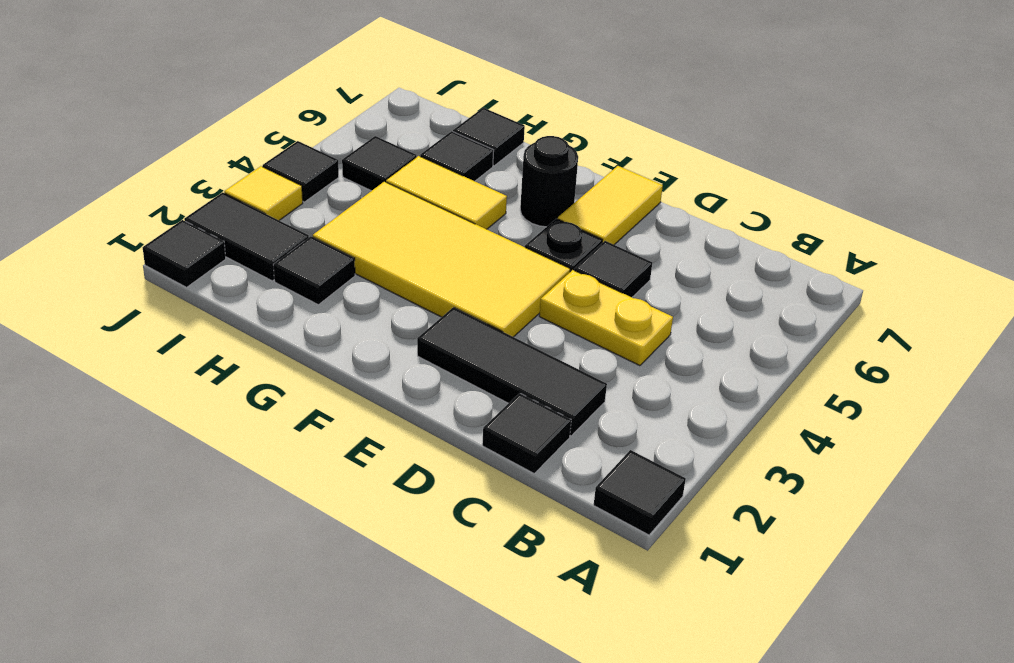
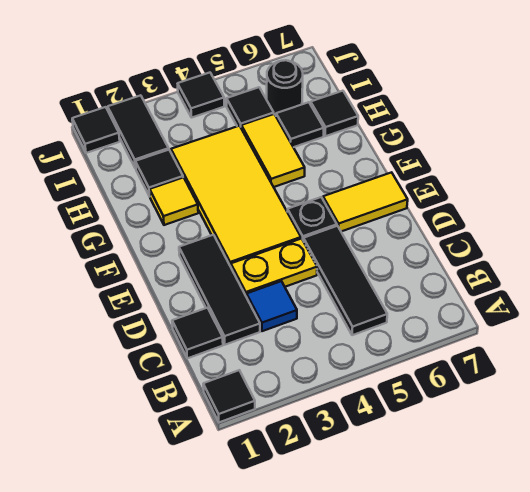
none -> blue 1x1 tile [247,281,297,331]
yellow 1x2 plate [539,270,673,366] -> yellow 1x2 plate turned to [231,239,317,297]
black 1x1 tile [574,241,652,297] -> black 1x3 tile [303,226,387,335]
black 1x1 round brick [520,136,578,227] -> black 1x1 round brick moved to [267,60,303,115]
yellow 1x1 tile [224,166,303,220] -> yellow 1x1 tile moved to [150,177,198,225]

